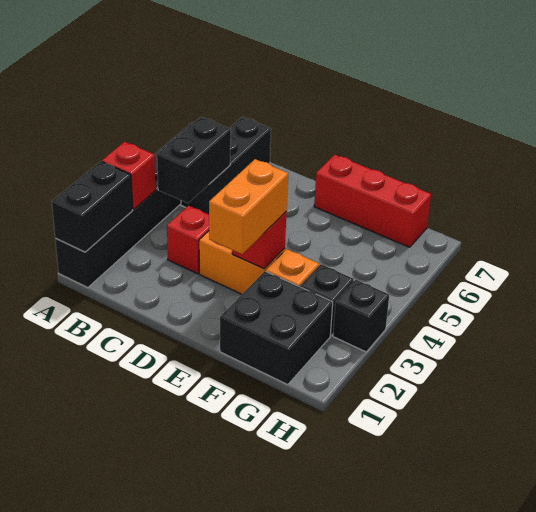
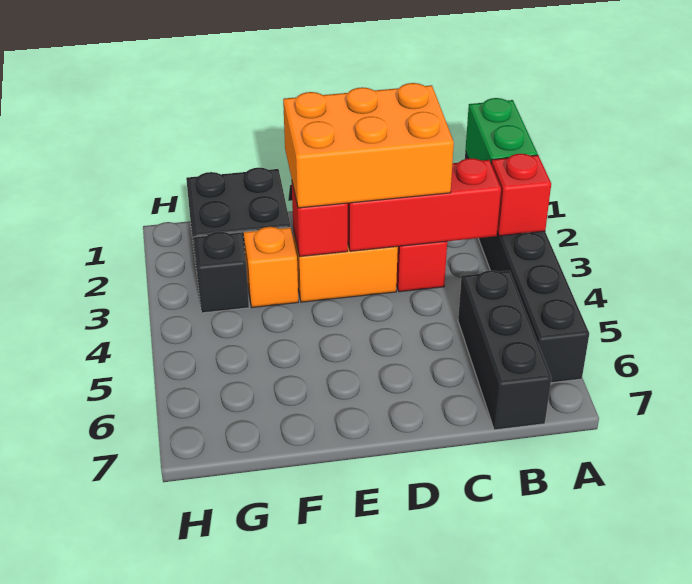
black 1x2 brick [52,161,133,252] -> green 1x2 brick [465,98,538,162]
black 1x2 brick [157,117,231,203] -> none
orange 1x2 brick [209,159,288,254] -> orange 2x3 brick [283,83,454,208]
red 1x3 brick [314,155,431,247] -> red 1x3 brick moved to [348,158,501,251]
black 1x1 brick [333,280,389,352] -> none

